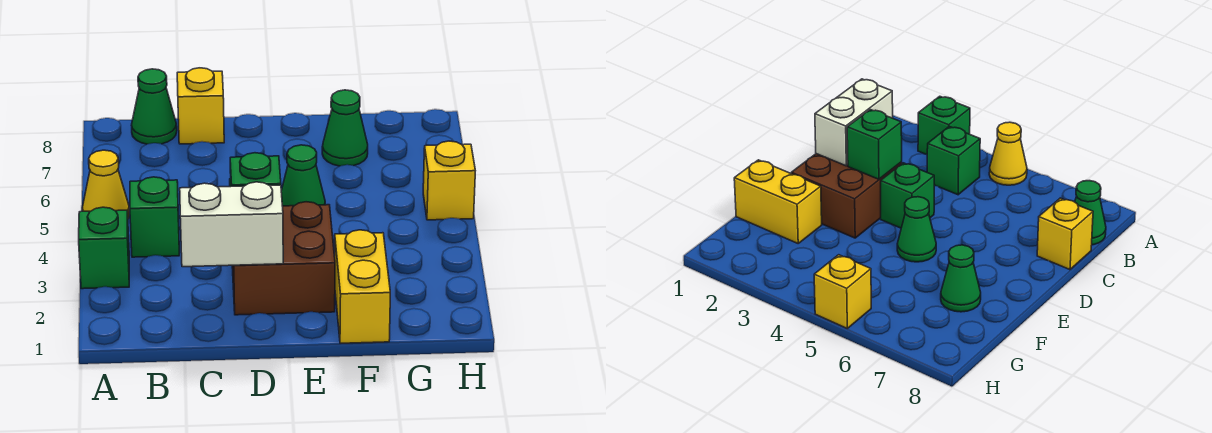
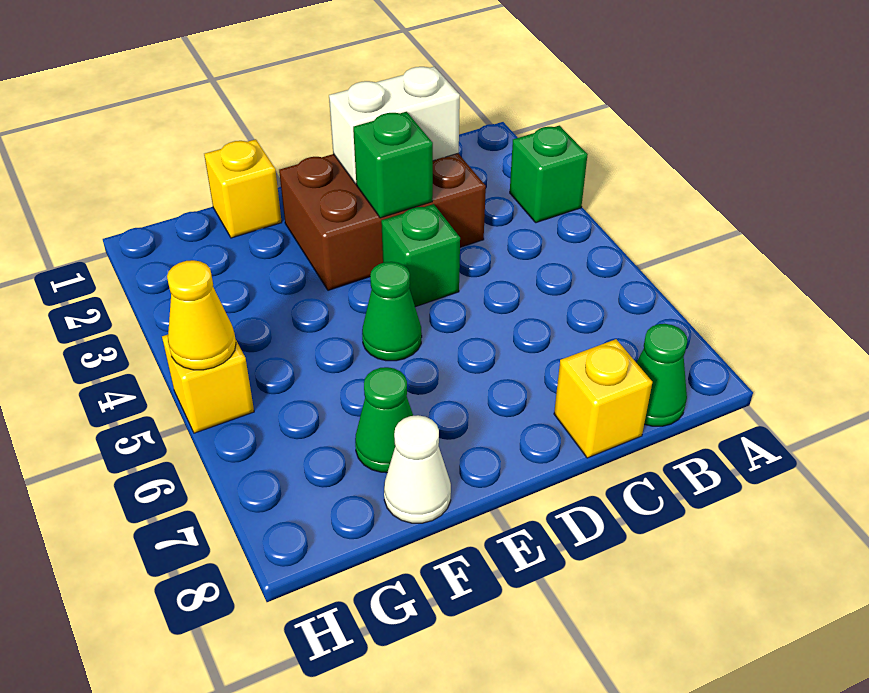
yellow 1x1 cone [82,150,129,218] -> yellow 1x1 cone moved to [167,260,236,370]
green 1x1 brick [130,177,179,257] -> none
brown 2x2 brick [232,202,335,315] -> brown 2x3 brick [279,154,486,290]
yellow 1x2 brick [335,230,390,343] -> yellow 1x1 brick [204,139,282,238]
none -> white 1x1 cone [384,415,451,523]

